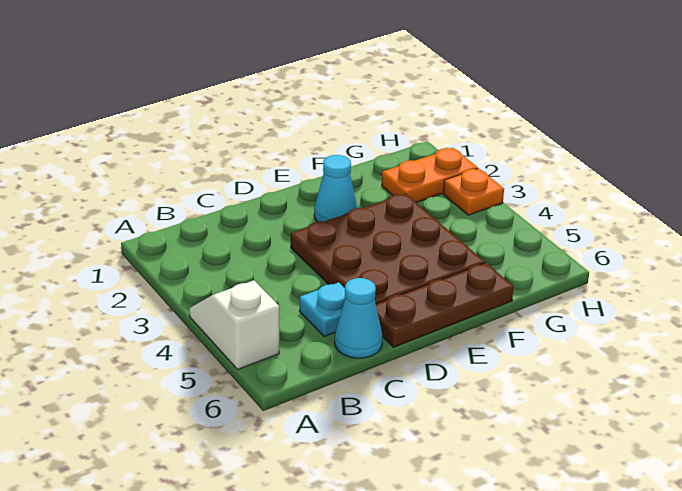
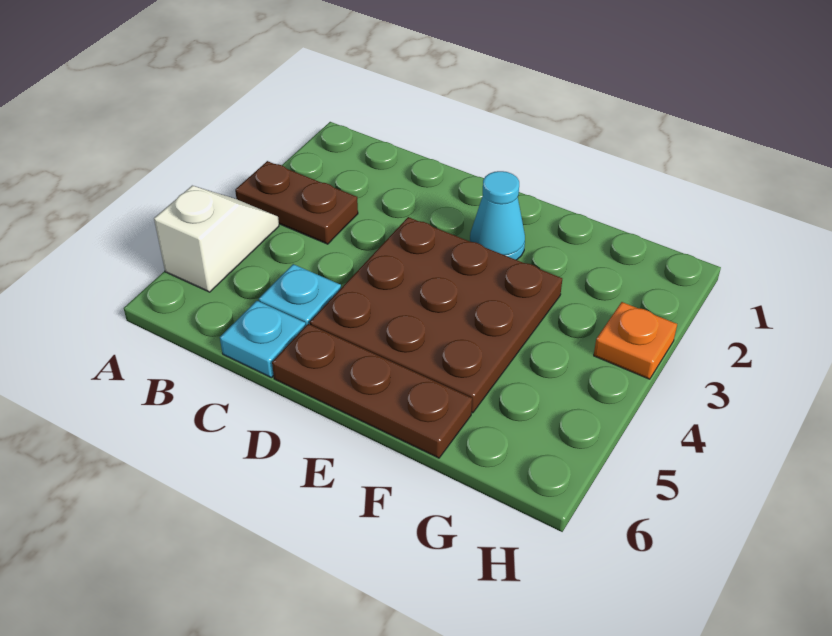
none -> brown 1x2 plate [235,161,358,244]
cyan 1x1 cone [335,278,383,358] -> cyan 1x1 plate [220,301,306,378]
orange 1x2 plate [382,148,478,203] -> none

